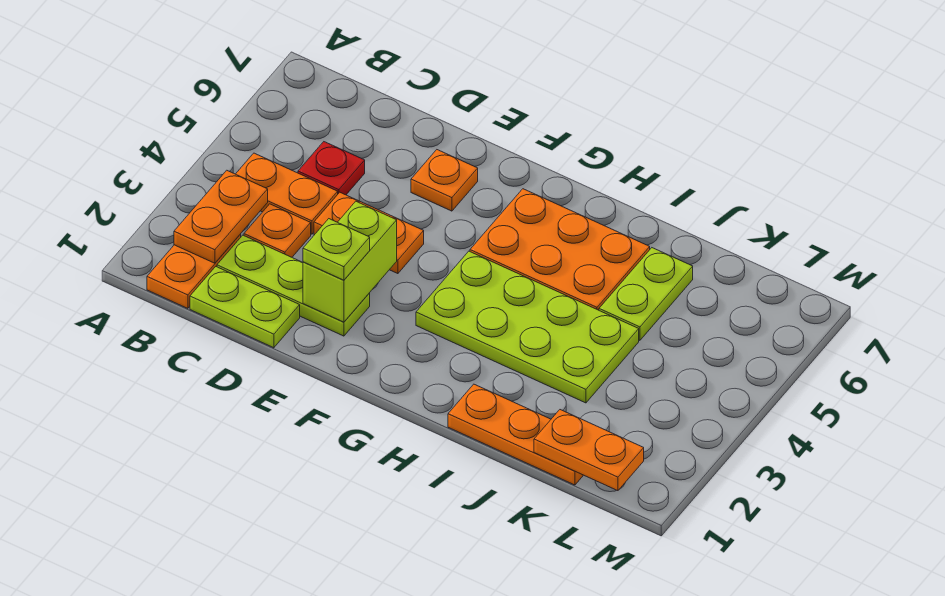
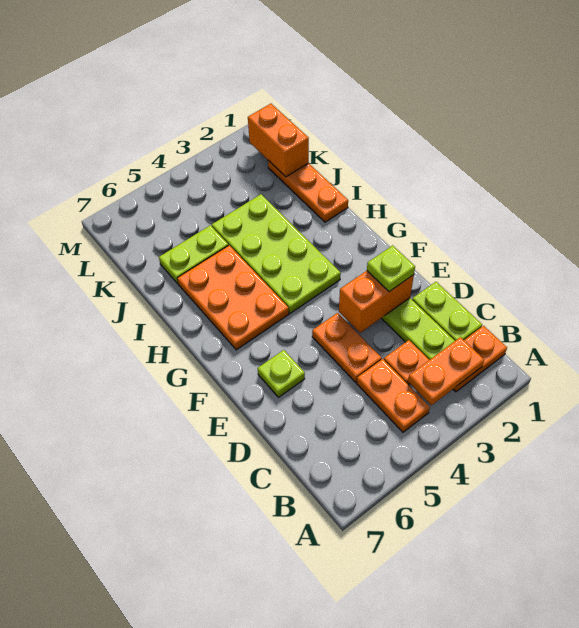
red 1x1 plate [298,142,365,195] -> none
lime 1x2 brick [303,201,397,322] -> orange 1x2 brick [339,271,414,333]
orange 1x1 plate [411,150,478,211] -> lime 1x1 plate [258,350,305,397]
orange 1x2 plate [534,410,644,491] -> orange 1x2 brick [248,104,309,177]

